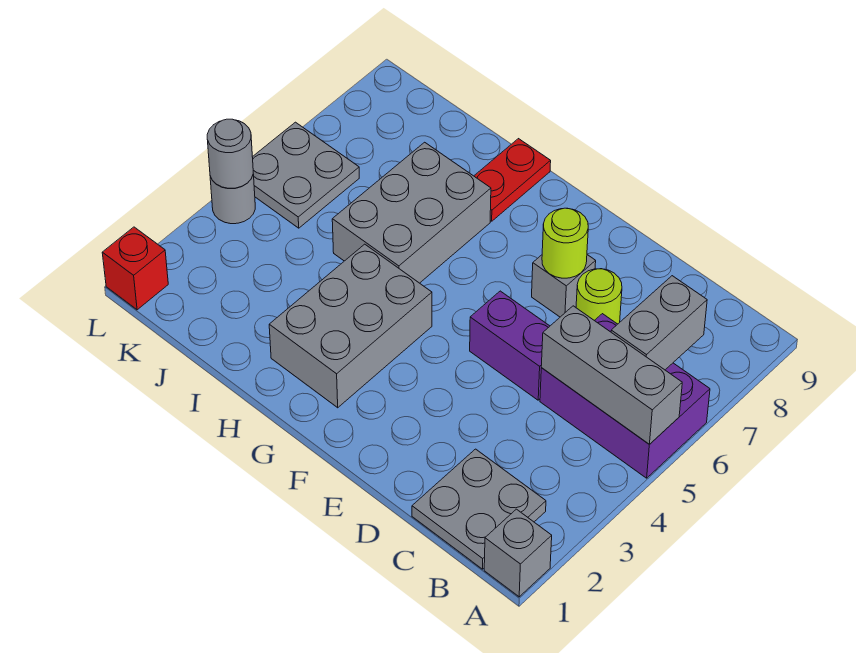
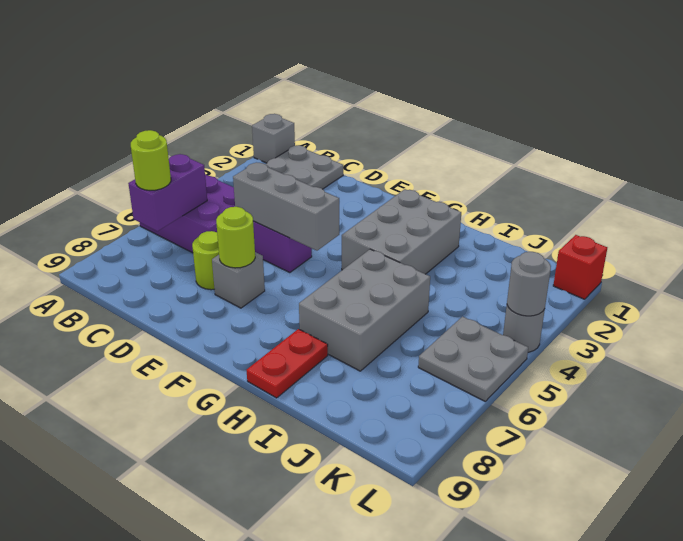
grey 1x3 brick [541,306,682,444] -> grey 1x3 brick moved to [233,162,339,251]
grey 1x2 brick [611,276,707,370] -> purple 1x2 brick [128,154,207,231]
none -> lime 1x1 round brick [131,130,171,191]

